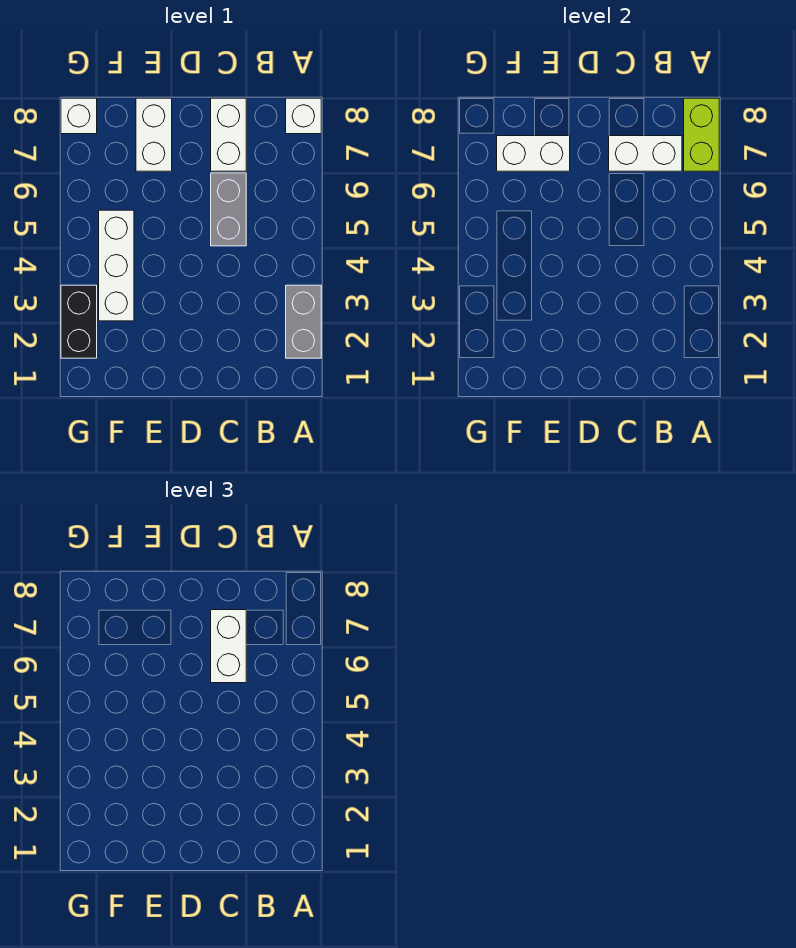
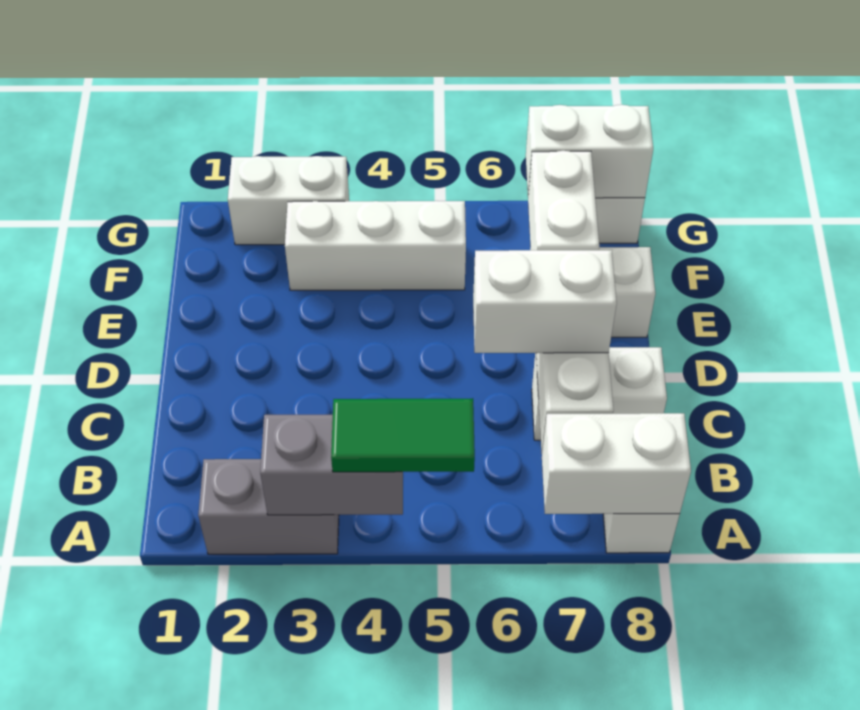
none -> green 1x2 tile [331,398,475,472]
lime 1x2 brick [684,98,719,171] -> white 1x2 brick [542,413,691,514]
grey 1x2 brick [211,173,246,246] -> grey 1x2 brick moved to [260,415,403,515]
black 1x2 brick [61,285,97,358] -> white 1x2 brick [228,156,349,245]
none -> white 1x2 brick [526,105,653,198]

